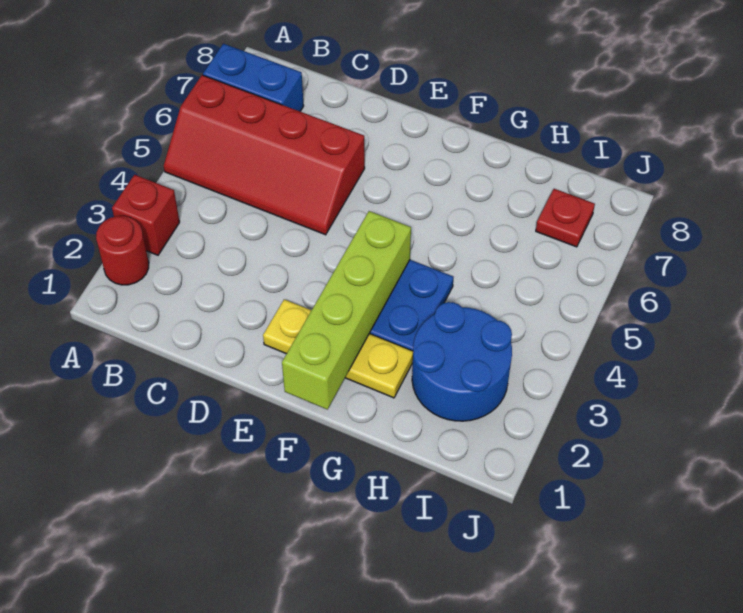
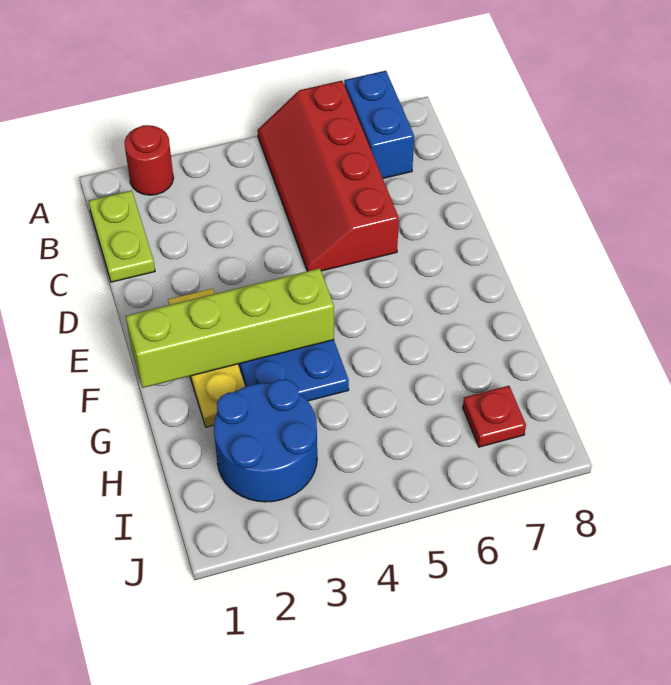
red 1x1 brick [112,175,180,255] -> none
none -> lime 1x2 plate [89,190,155,282]

